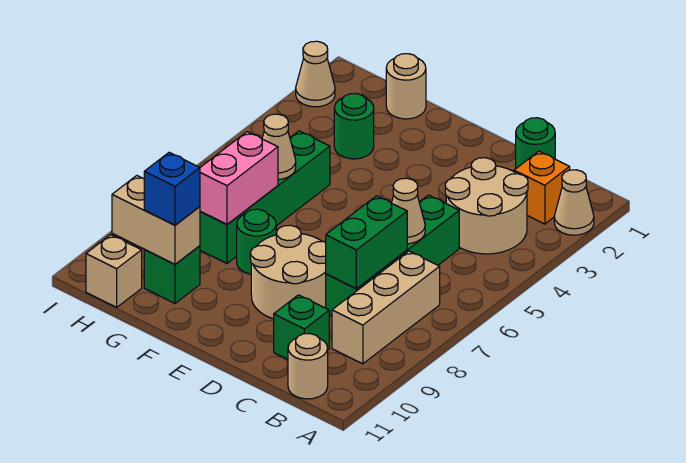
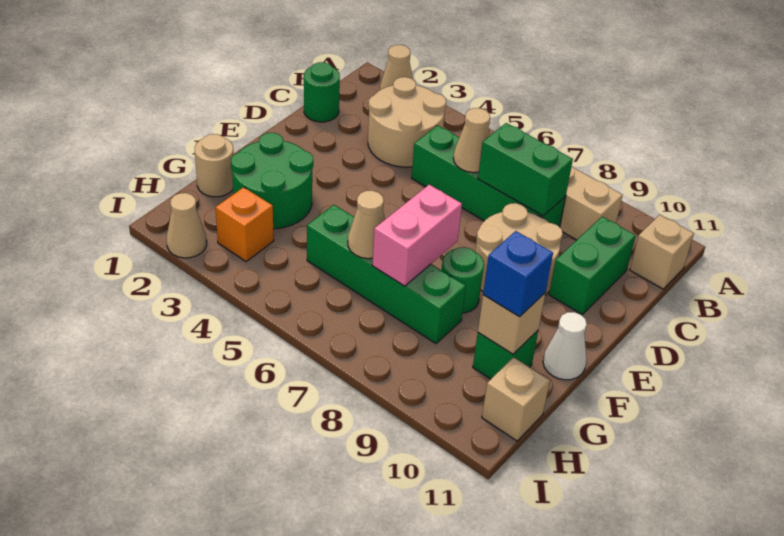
orange 1x1 brick [514,151,570,224] -> orange 1x1 brick moved to [215,187,274,261]
tan 1x1 round brick [288,334,328,399] -> tan 1x1 brick [630,215,694,289]
green 1x1 brick [274,295,329,359] -> green 1x2 brick [549,217,636,314]
none -> white 1x1 cone [543,312,587,380]
green 1x1 round brick [334,93,374,159] -> green 2x2 round brick [231,133,313,229]
pink 1x2 brick [200,132,278,224] -> pink 1x2 brick turned to [372,185,462,286]
tan 1x2 brick [112,176,200,264] -> tan 1x1 brick [478,293,545,354]

